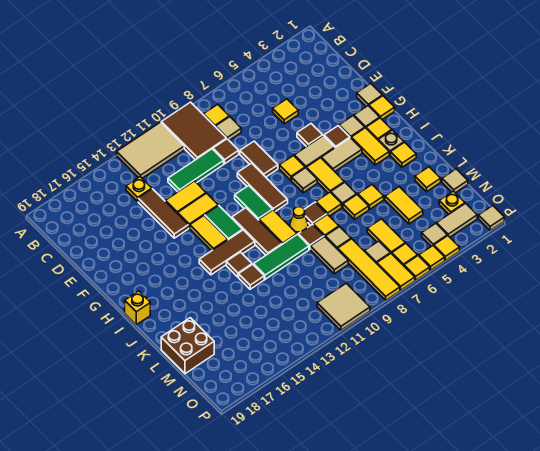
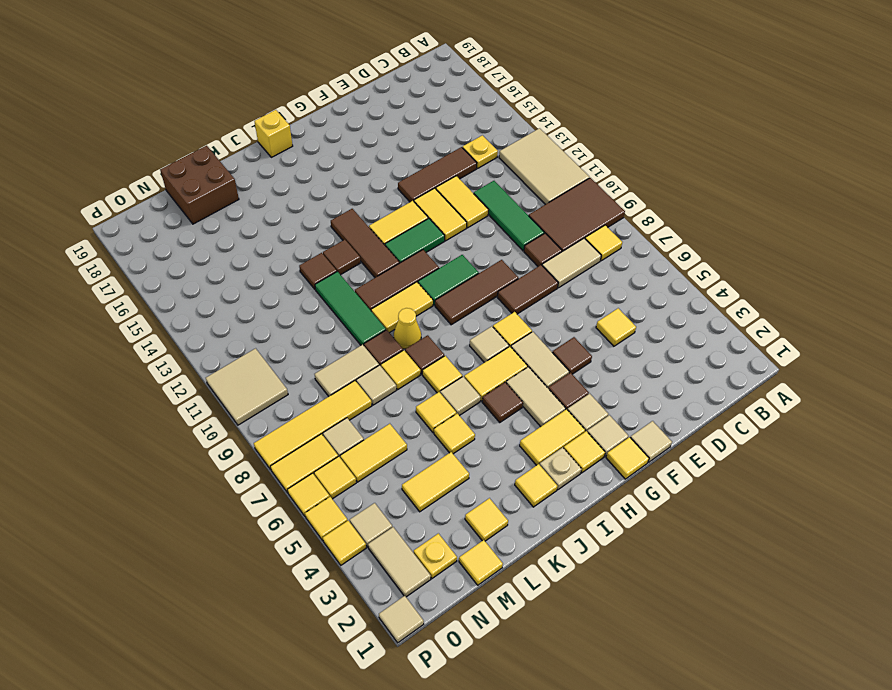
tan 1x1 tile [216,117,241,140] -> tan 1x2 tile [542,238,601,288]
none -> brown 1x1 tile [482,382,523,422]
tan 1x1 tile [442,169,468,193] -> yellow 1x1 tile [459,540,503,585]

